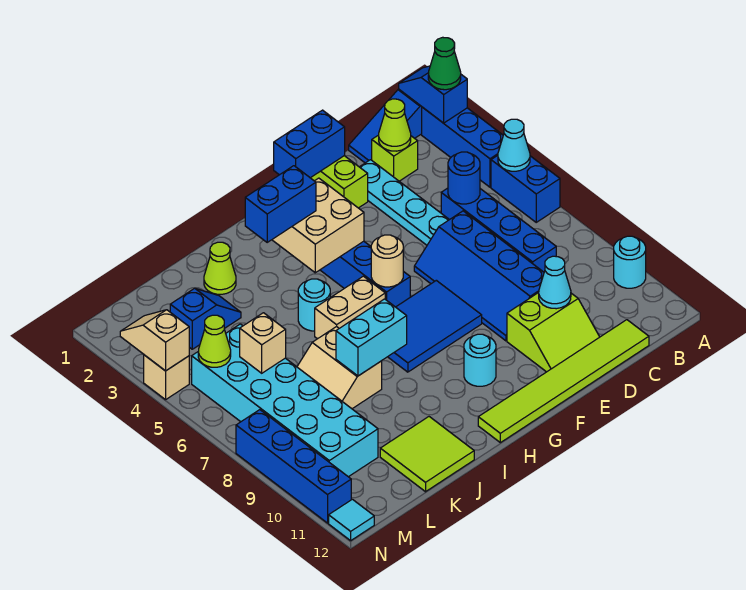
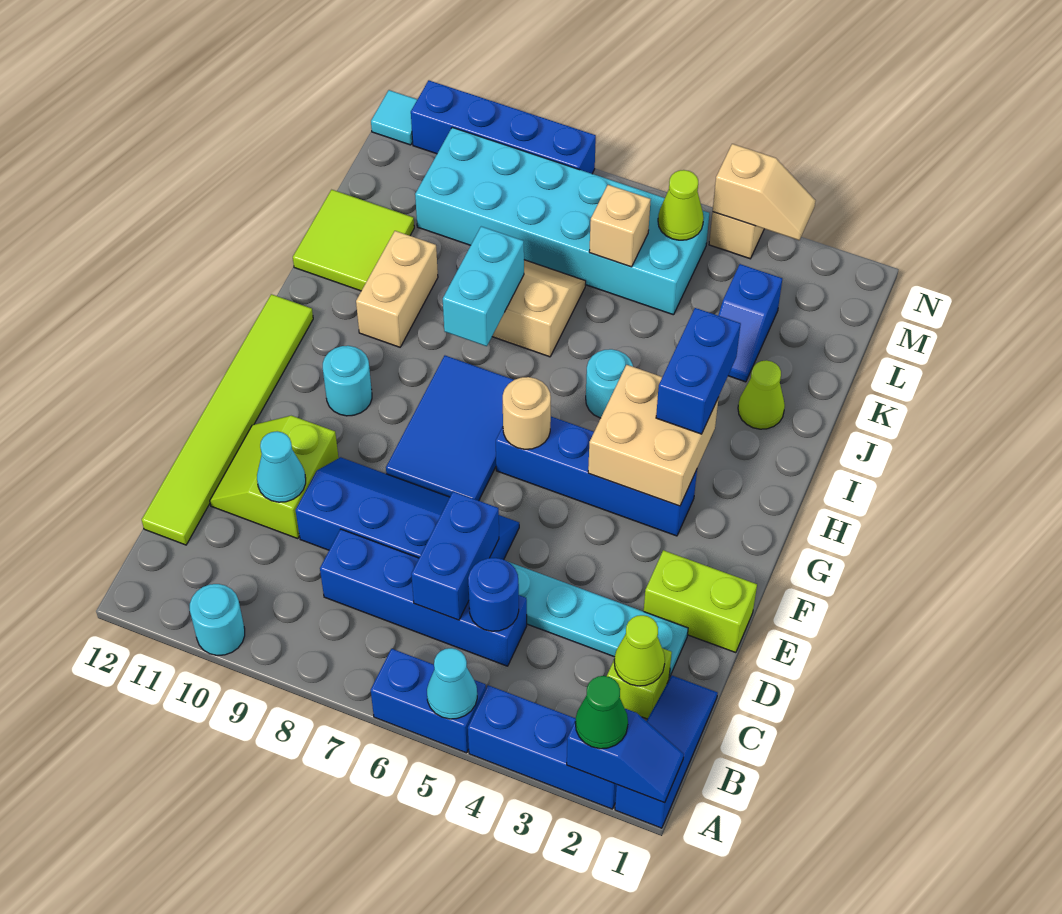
blue 1x2 brick [274,110,345,178] -> blue 1x2 brick moved to [411,492,499,620]
tan 1x2 brick [315,276,385,339] -> tan 1x2 brick moved to [356,231,438,347]

